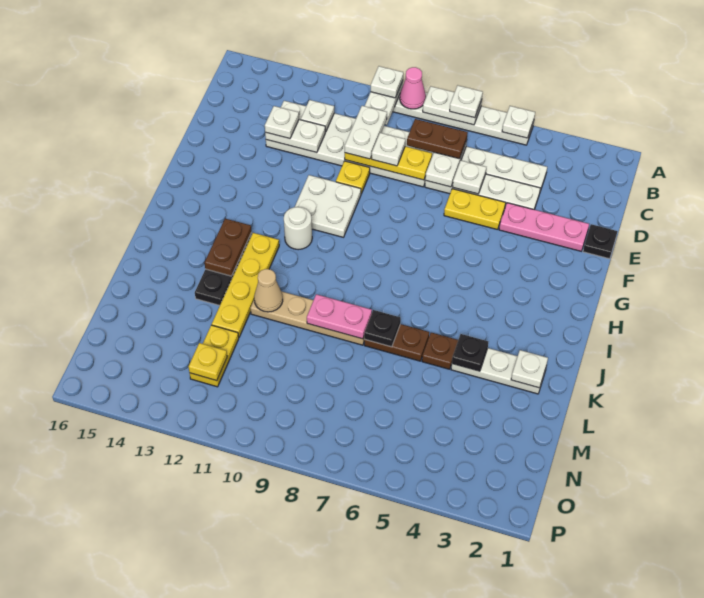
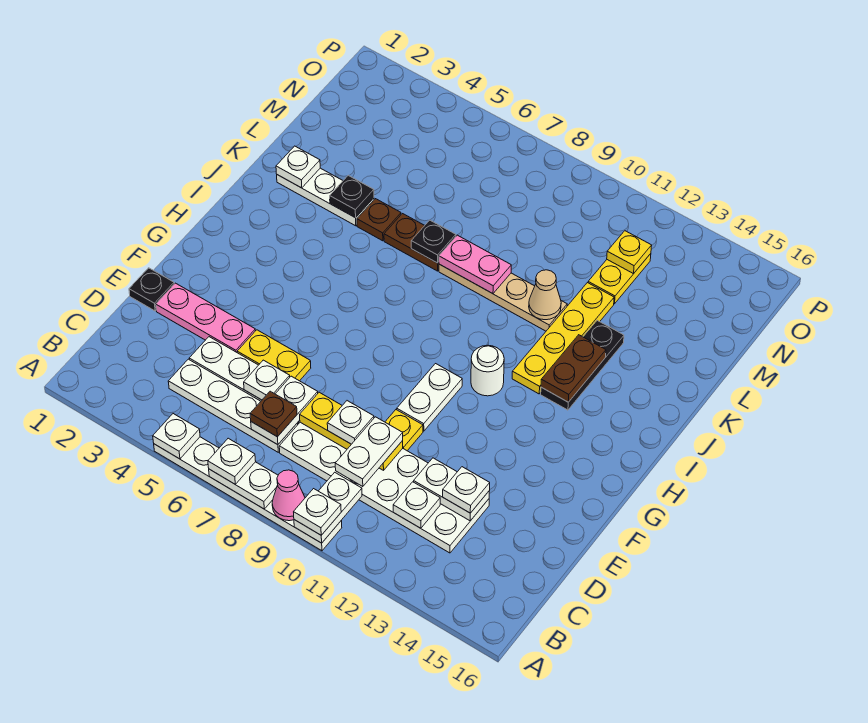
brown 1x2 plate [407,119,468,159] -> brown 1x1 plate [250,391,297,437]
white 2x2 plate [295,175,361,237] -> white 1x2 plate [397,364,462,431]

